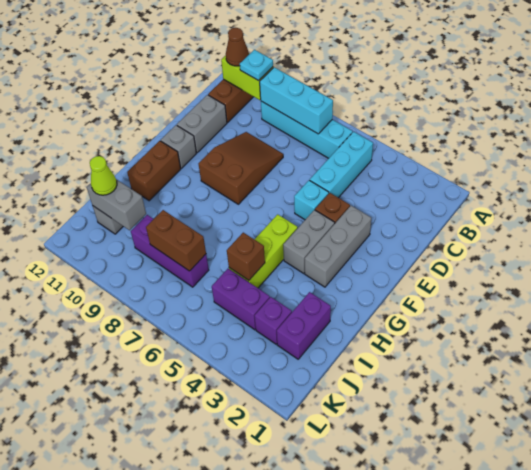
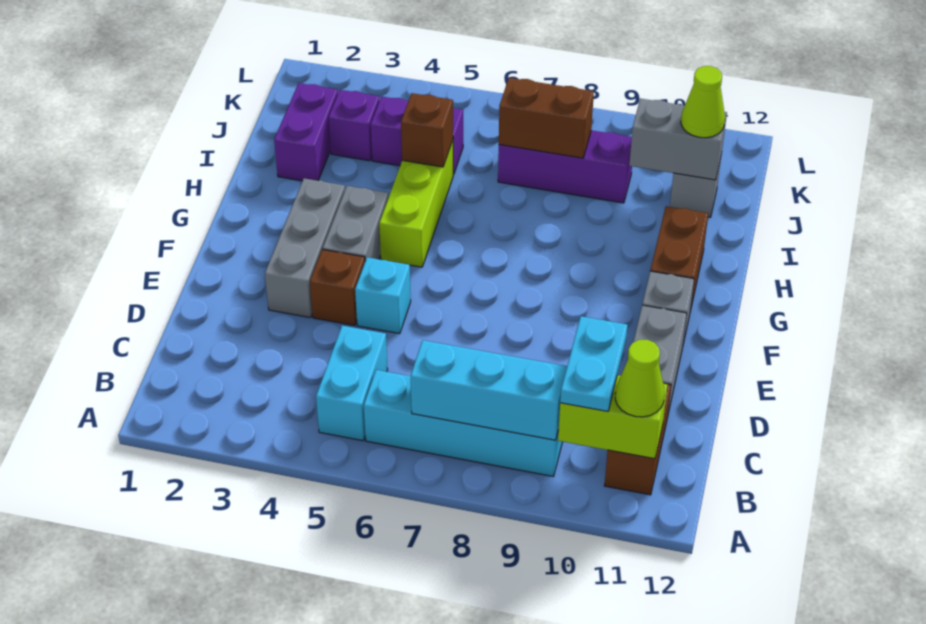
cyan 1x3 brick [310,132,373,198] -> cyan 1x2 brick [316,326,388,441]
cyan 1x1 plate [240,50,273,81] -> cyan 1x2 plate [560,316,627,411]
brown 1x1 cone [226,28,249,66] -> lime 1x1 cone [615,340,664,417]
brown 2x3 slope [199,132,283,204] -> none

